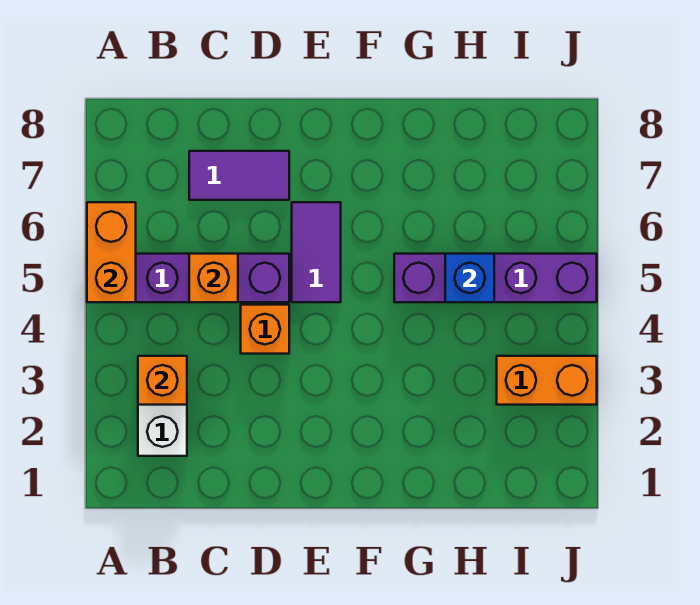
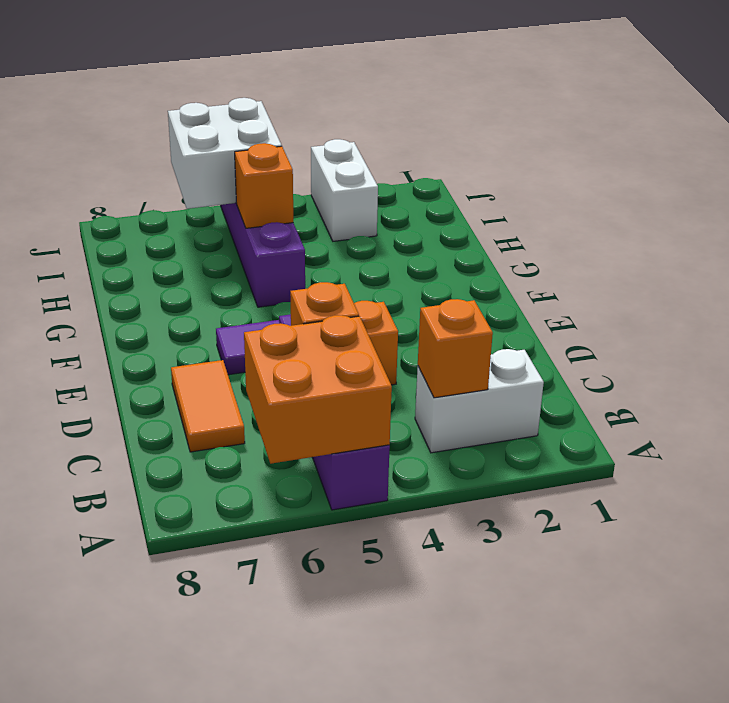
orange 1x2 brick [87,202,136,302] -> orange 2x2 brick [244,315,392,464]
purple 1x2 tile [189,151,289,200] -> orange 1x2 tile [171,360,245,452]
blue 1x1 brick [445,254,494,302] -> orange 1x1 brick [235,143,293,228]
orange 1x2 brick [497,356,597,405] -> white 1x2 brick [311,139,378,241]
none -> white 2x2 brick [168,98,282,209]

